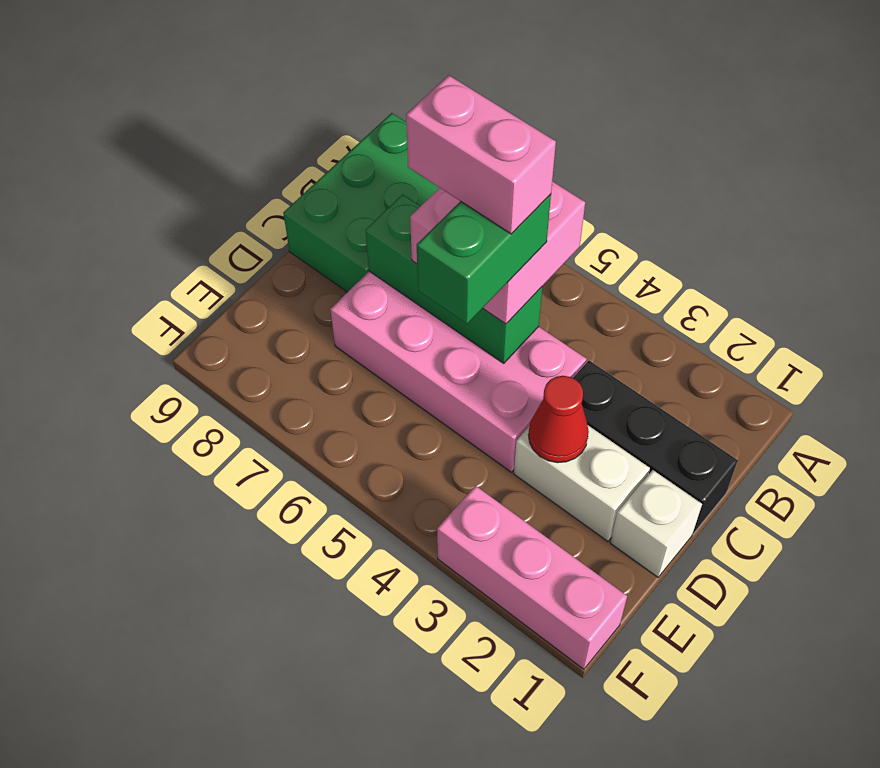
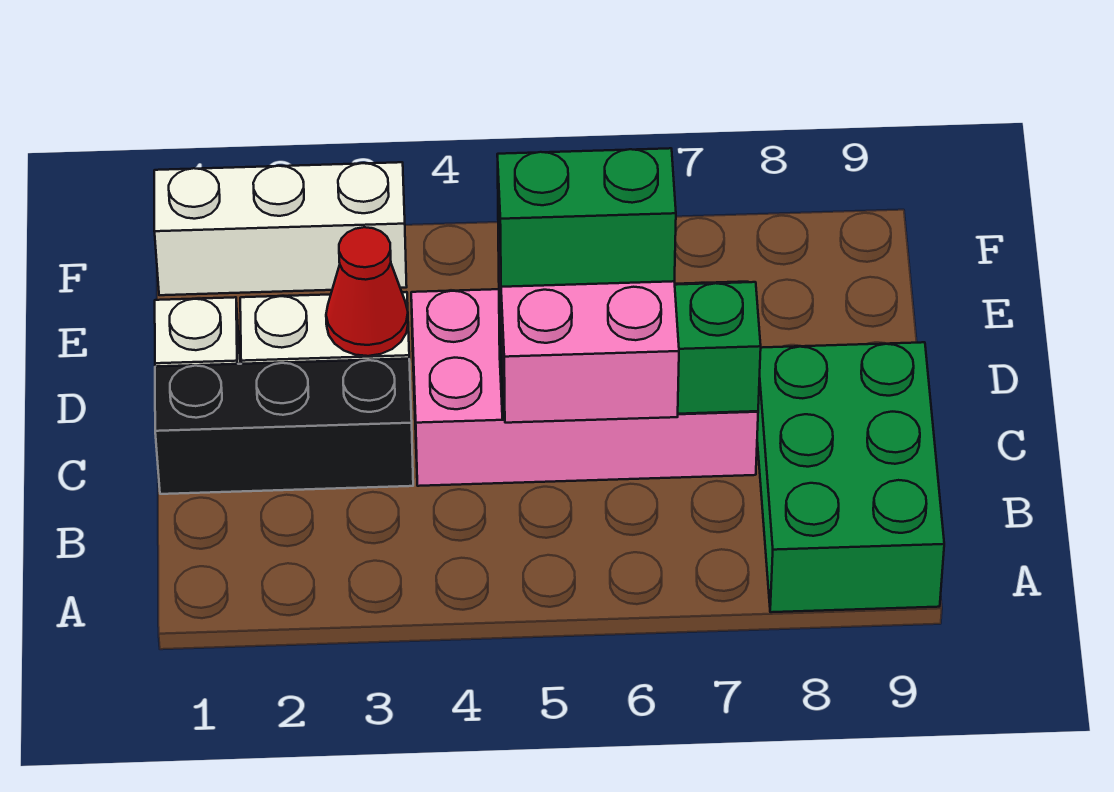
green 1x2 brick [417,194,551,324] -> green 1x2 brick turned to [497,148,676,287]
pink 1x2 brick [406,75,556,234] -> none
pink 1x3 brick [437,486,627,669] -> white 1x3 brick [154,162,407,295]

